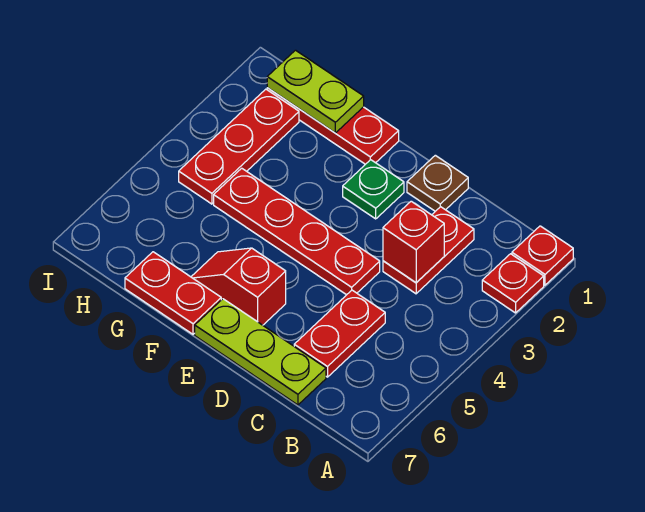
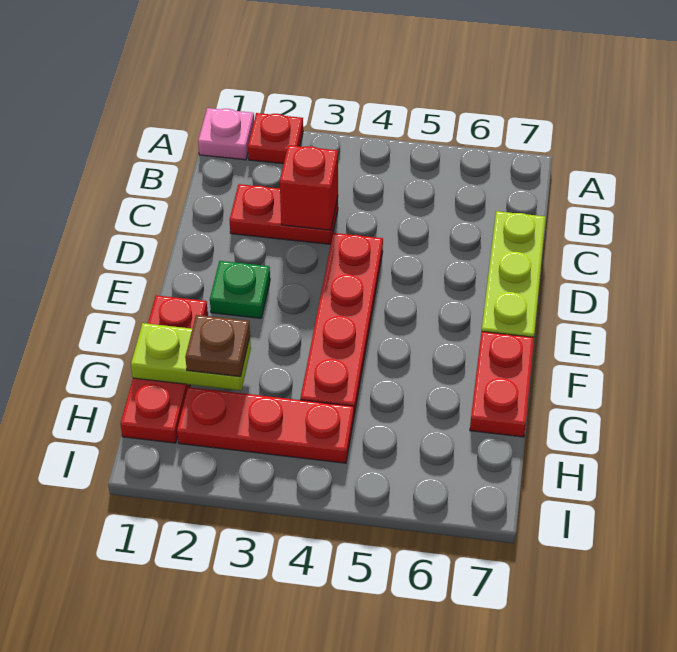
red 1x1 plate [512,226,573,285] -> pink 1x1 plate [198,108,254,160]
red 1x2 plate [294,290,385,377] -> none
brown 1x1 plate [407,155,468,211] -> brown 1x1 plate moved to [185,315,250,377]
red 1x2 slope [191,248,286,325] -> none
lime 1x2 plate [267,50,364,133] -> lime 1x2 plate turned to [131,323,251,391]

